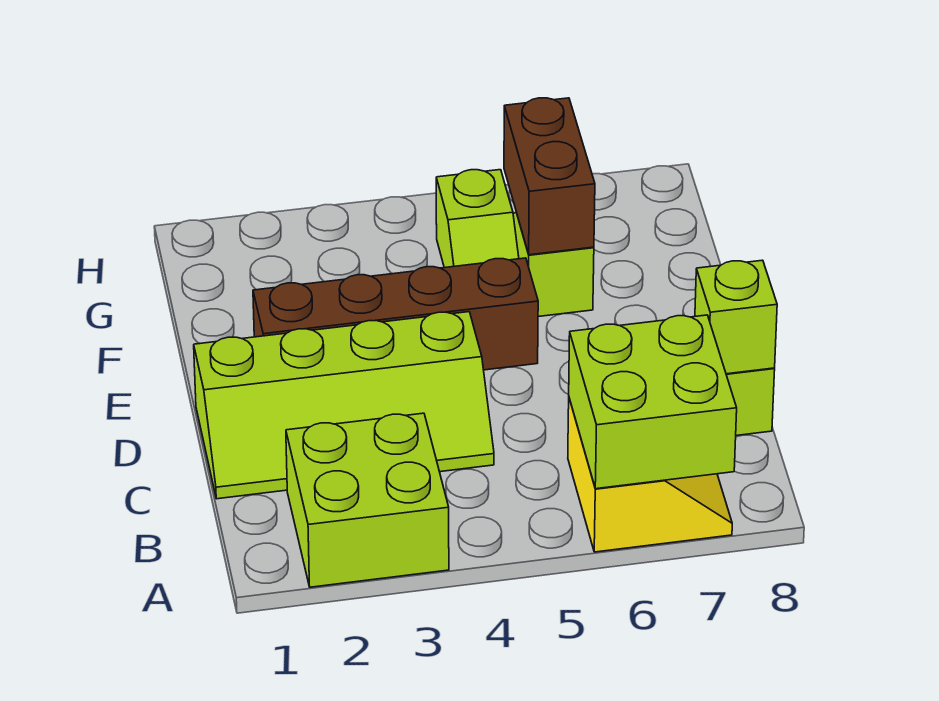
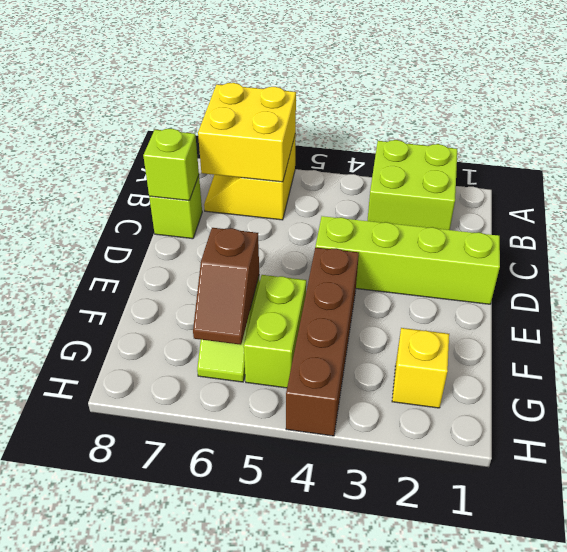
lime 2x2 brick [569,315,737,489] -> yellow 2x2 brick [198,83,296,182]
brown 1x4 brick [253,258,538,370] -> brown 1x4 brick turned to [286,247,359,436]
lime 1x2 slope [436,170,519,268] -> lime 1x2 brick [244,275,306,388]
brown 1x2 brick [504,98,595,255] -> brown 1x2 slope [193,228,259,345]
none -> yellow 1x1 brick [392,328,449,408]

